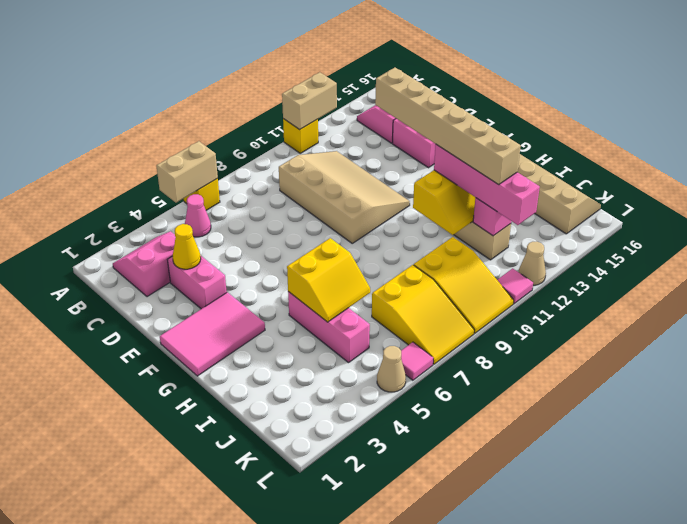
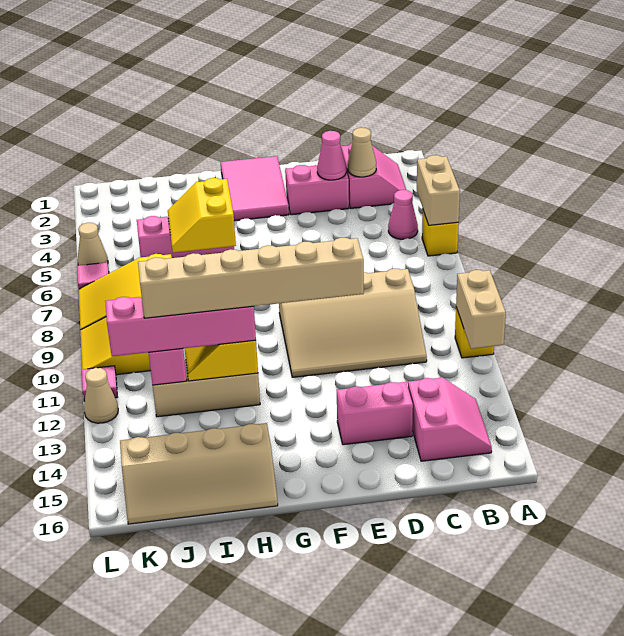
none -> tan 1x1 cone [348,128,376,177]
yellow 1x1 cone [173,224,201,269] -> pink 1x1 cone [317,131,346,180]

